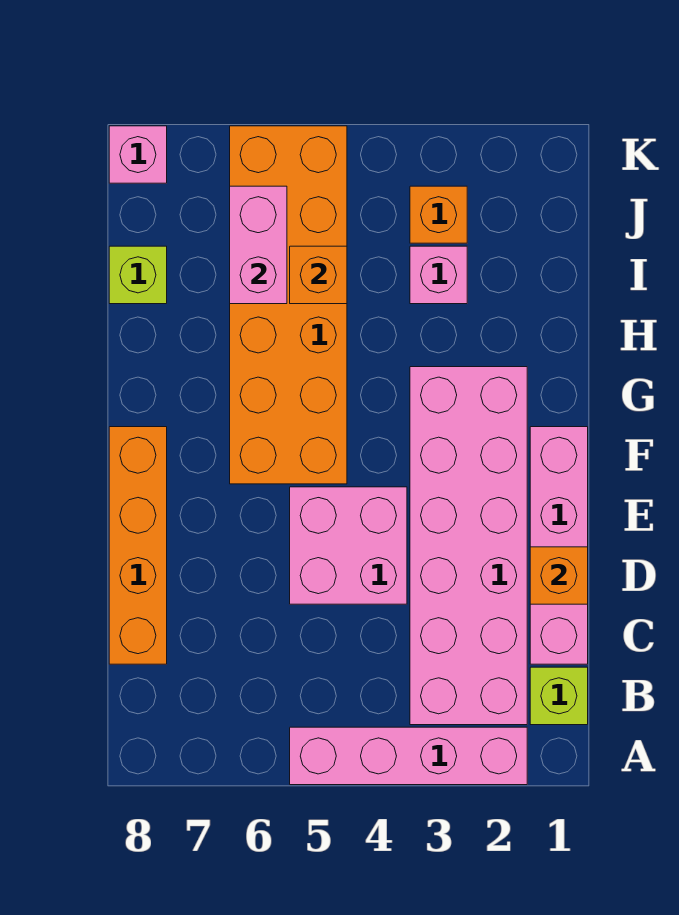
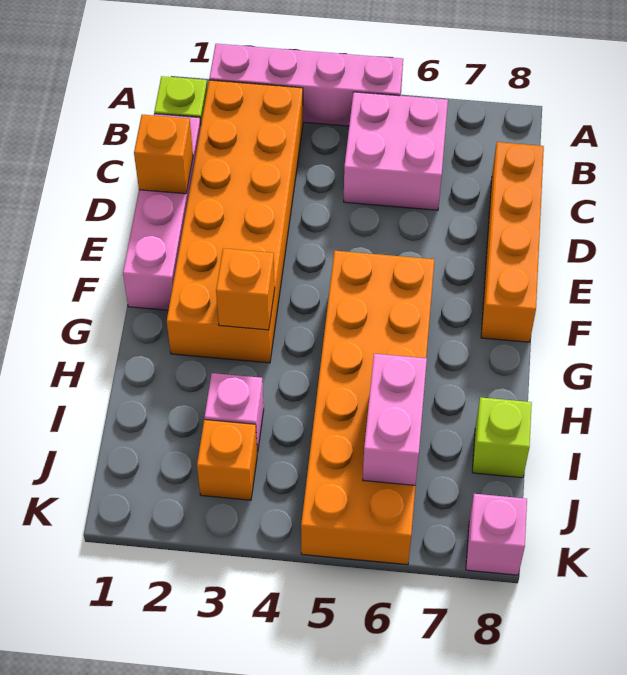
pink 2x6 brick [410,367,527,725] -> orange 2x6 brick [167,80,303,363]
pink 2x2 brick [290,487,407,604] -> pink 2x2 brick moved to [344,92,448,210]
orange 1x1 brick [290,246,347,304] -> orange 1x1 brick moved to [216,248,275,330]

